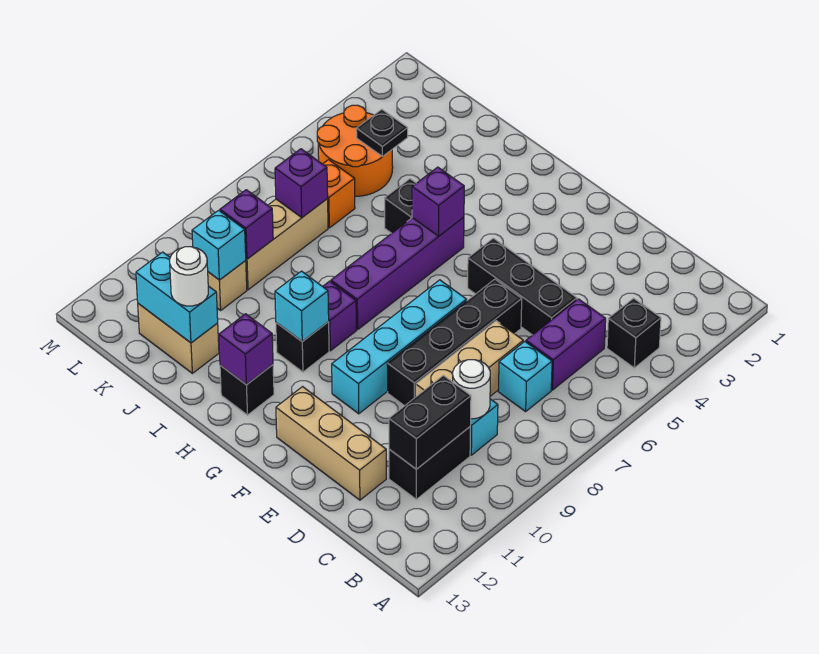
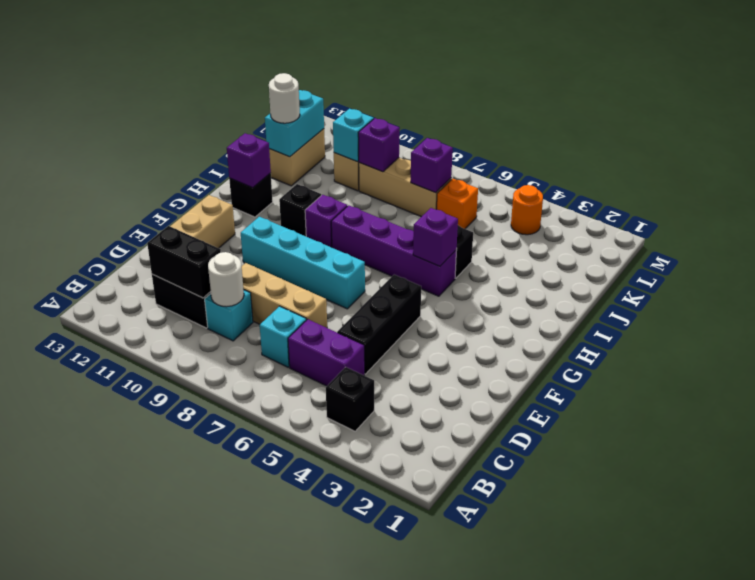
black 1x4 brick [387,279,522,406] -> none
cyan 1x1 brick [275,271,329,342] -> none
orange 2x2 round brick [317,105,393,196] -> orange 1x1 round brick [511,185,543,235]
black 1x1 plate [356,109,408,156] -> none

